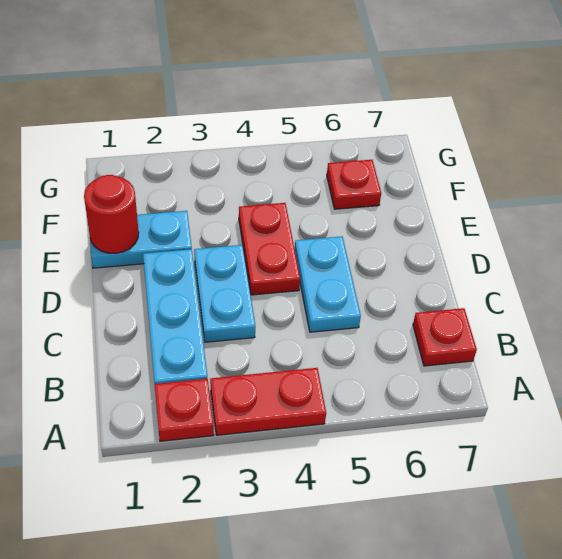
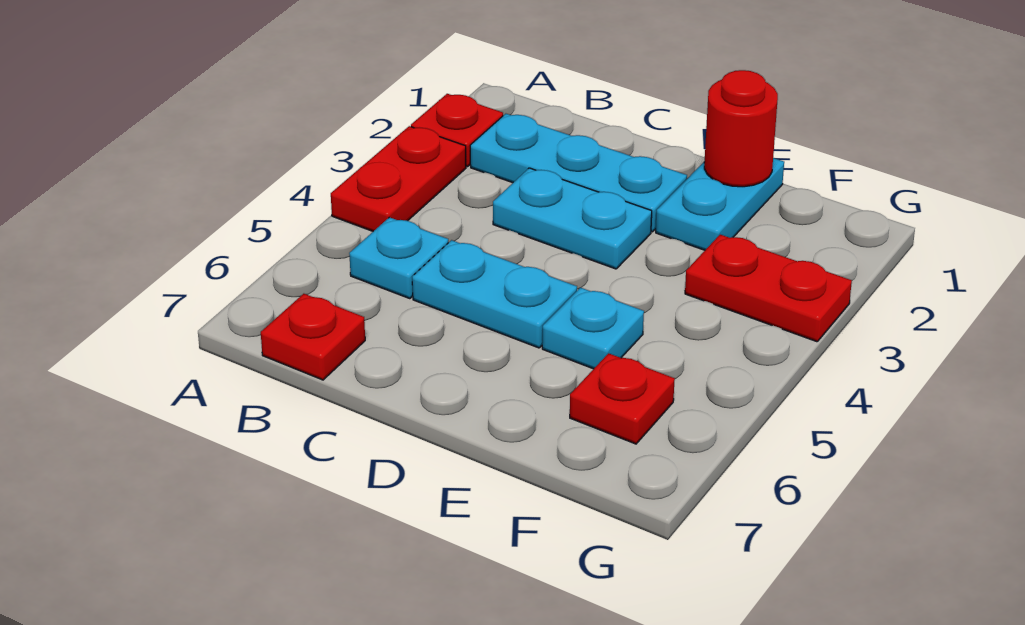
none -> cyan 1x1 plate [349,217,448,299]
red 1x2 plate [239,203,300,295] -> red 1x2 plate moved to [685,235,852,342]
none -> cyan 1x1 plate [542,288,644,369]

